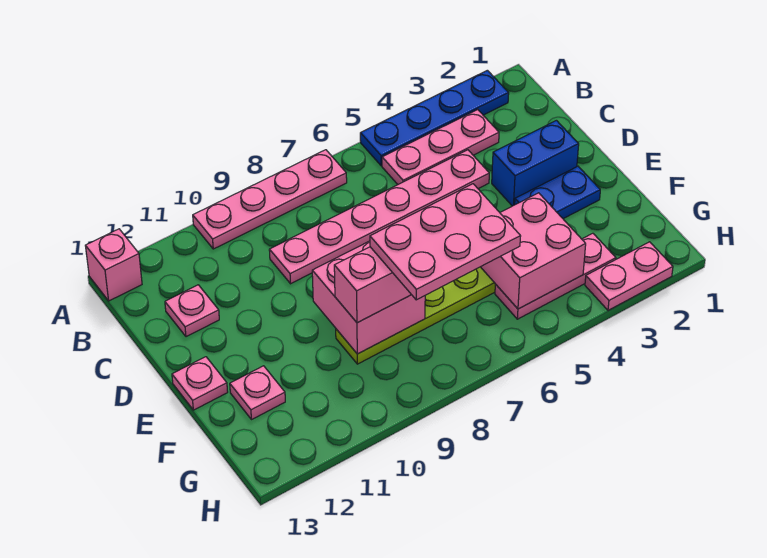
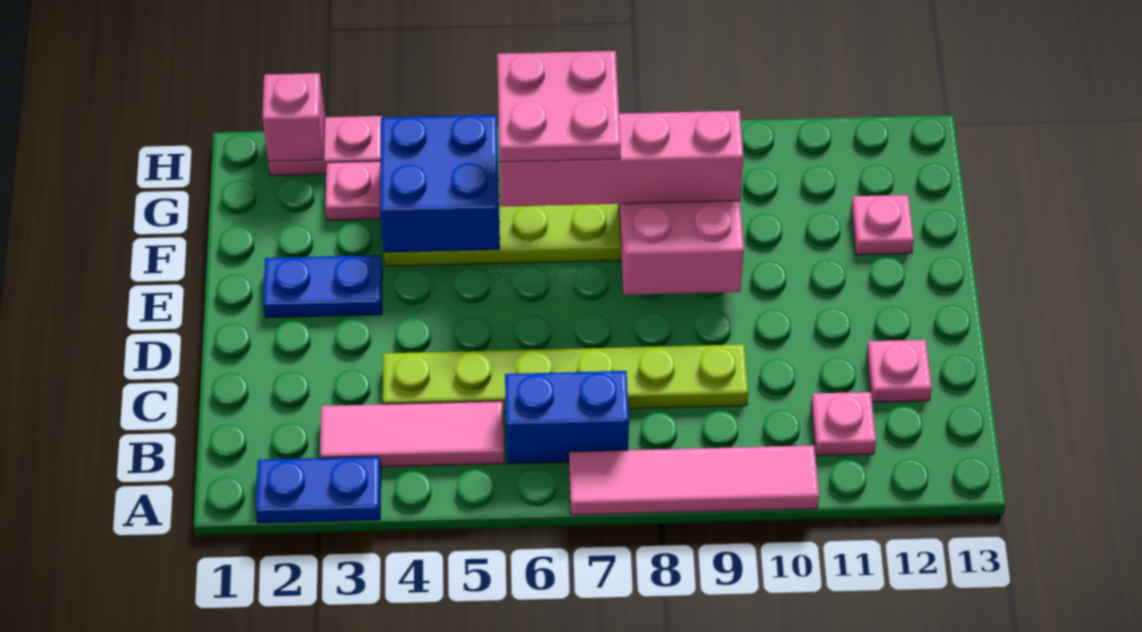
blue 1x4 plate [360,70,509,166] -> blue 1x2 plate [256,457,381,523]
pink 1x4 plate [193,150,347,249] -> pink 1x4 tile [569,445,819,515]
pink 1x1 brick [85,229,142,301] -> pink 1x1 brick moved to [262,73,325,161]
pink 1x3 plate [382,110,499,184] -> pink 1x3 tile [320,401,504,467]
pink 1x6 plate [269,150,489,284] -> lime 1x6 plate [383,344,748,412]
blue 1x2 brick [492,120,579,206] -> blue 1x2 brick moved to [505,371,629,464]
pink 1x1 plate [172,357,228,410] -> pink 1x1 plate moved to [811,392,876,456]
pink 2x2 brick [481,193,586,309] -> blue 2x2 brick [380,115,500,252]
pink 2x3 plate [370,184,521,300] -> pink 2x2 plate [497,51,621,162]

